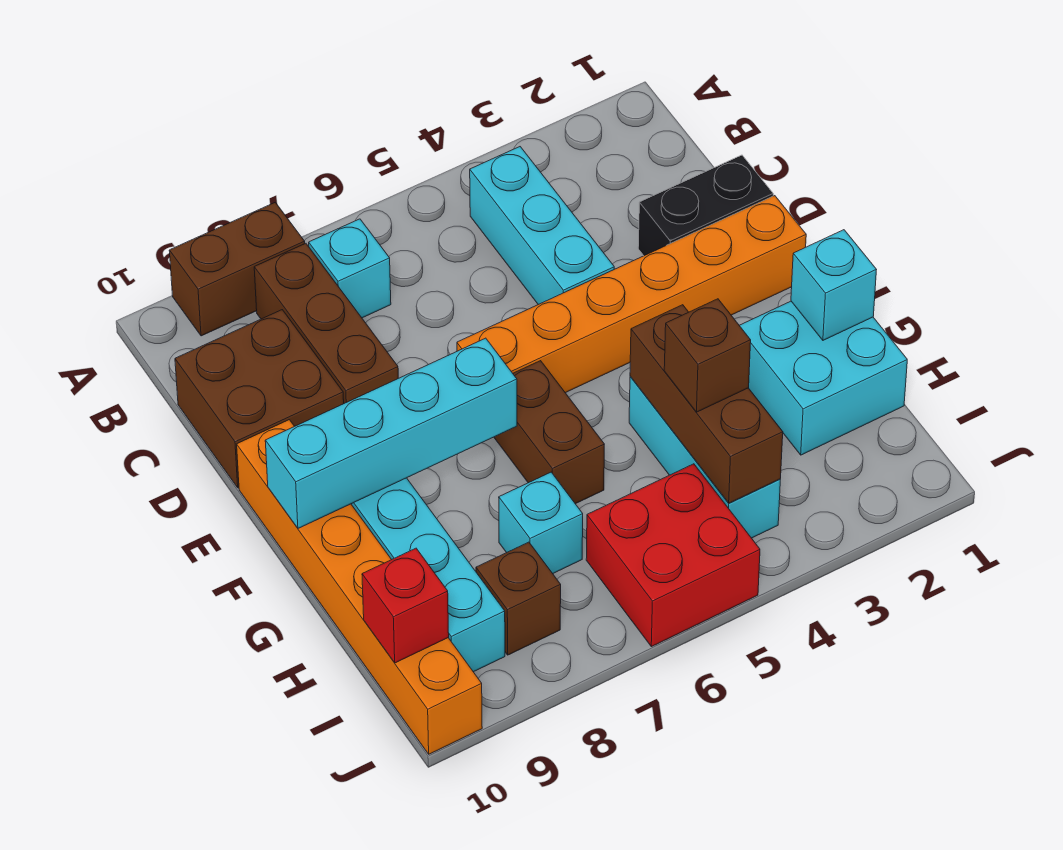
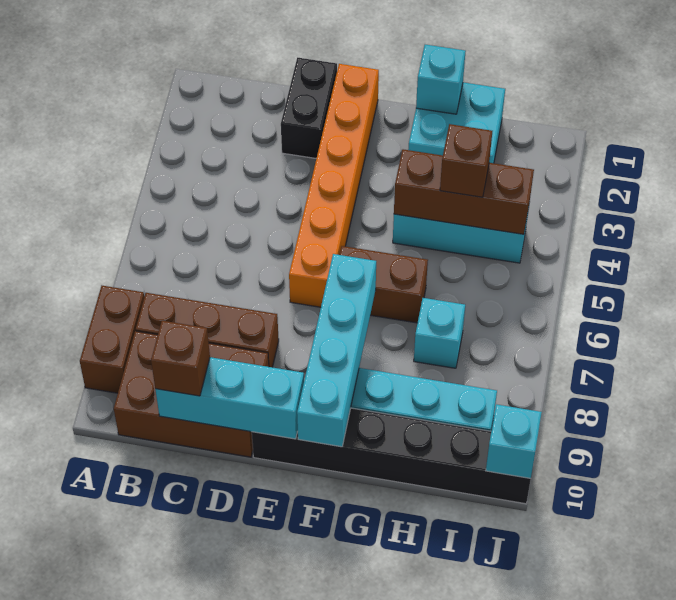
cyan 1x3 brick [470,147,614,305] -> cyan 1x3 brick moved to [155,357,304,439]
cyan 1x1 brick [309,219,391,318] -> cyan 1x1 brick moved to [486,404,542,478]
brown 2x2 brick [175,310,344,488] -> brown 2x3 brick [114,331,269,457]
orange 1x6 brick [237,420,482,754] -> black 1x6 brick [252,408,531,504]
red 2x2 brick [586,464,760,647] -> none
brown 1x1 brick [476,542,561,655] -> brown 1x1 brick moved to [151,321,210,396]
red 1x1 brick [362,548,449,663] -> none

